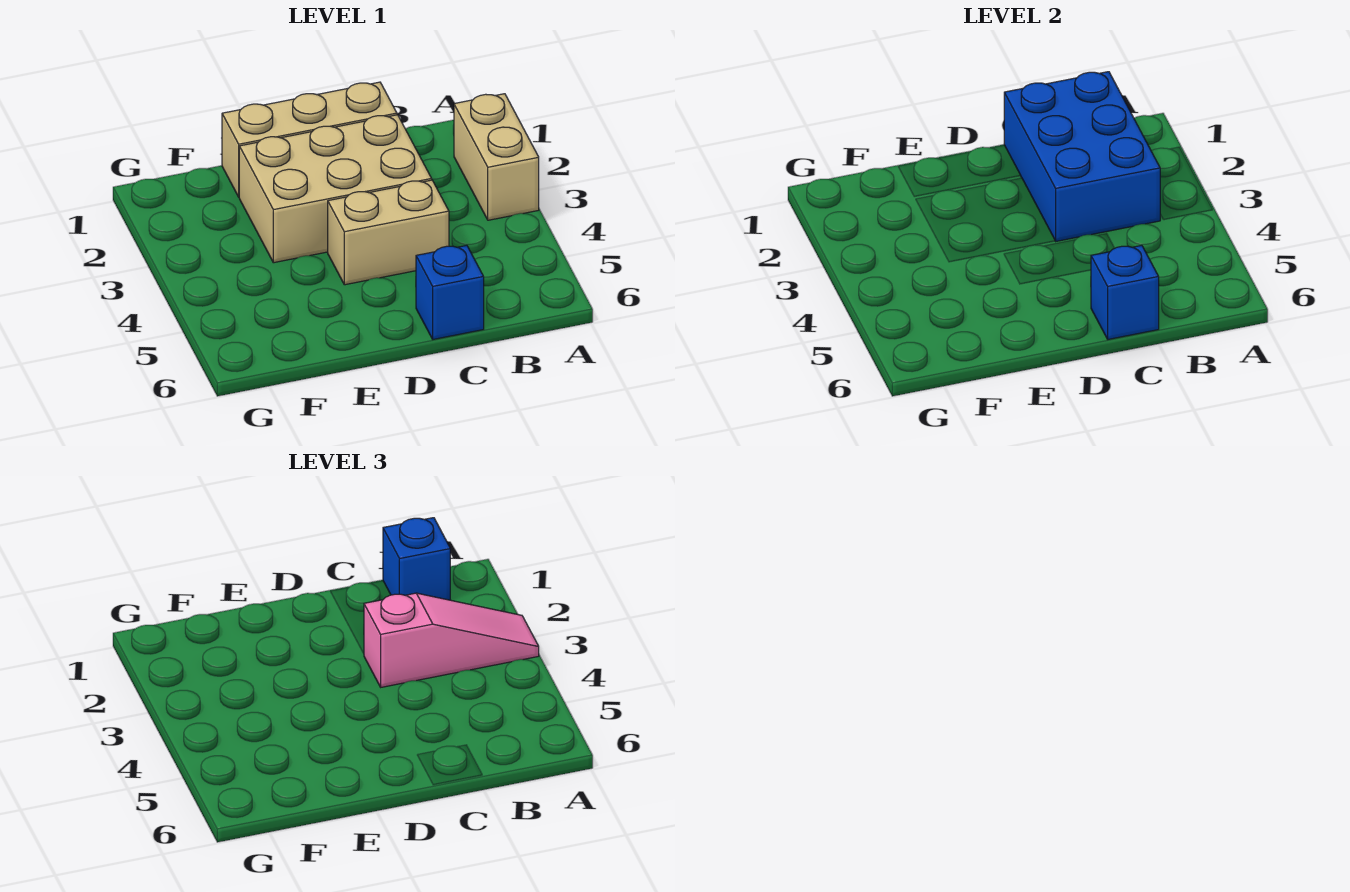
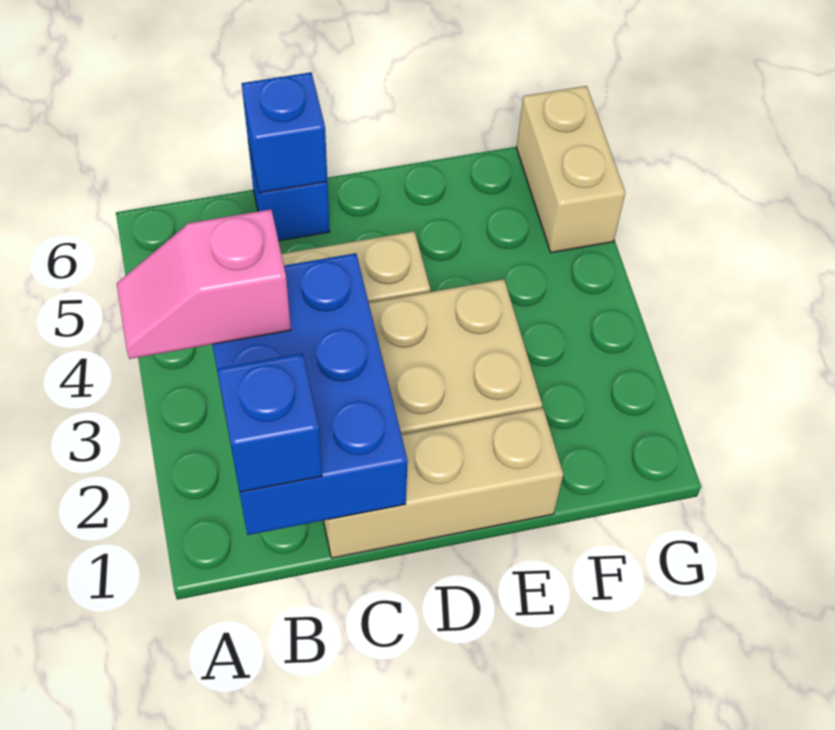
tan 1x2 brick [454,94,539,220] -> tan 1x2 brick moved to [517,86,625,253]
pink 1x3 slope [364,593,539,687] -> pink 1x2 slope [117,210,291,359]

